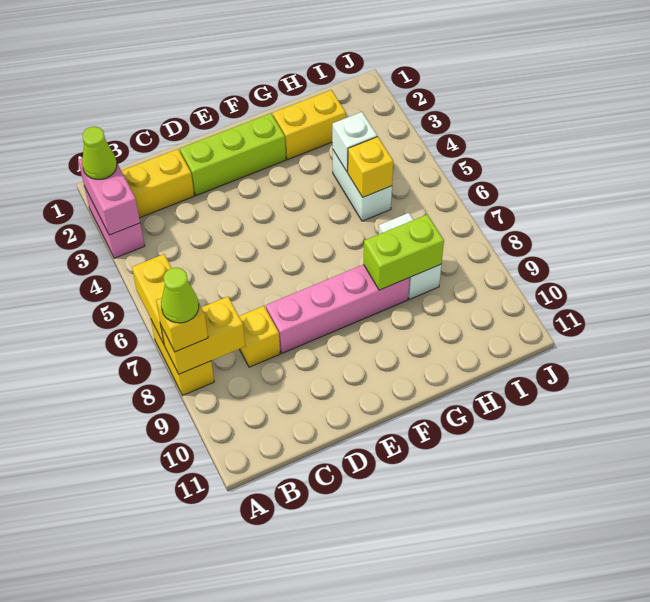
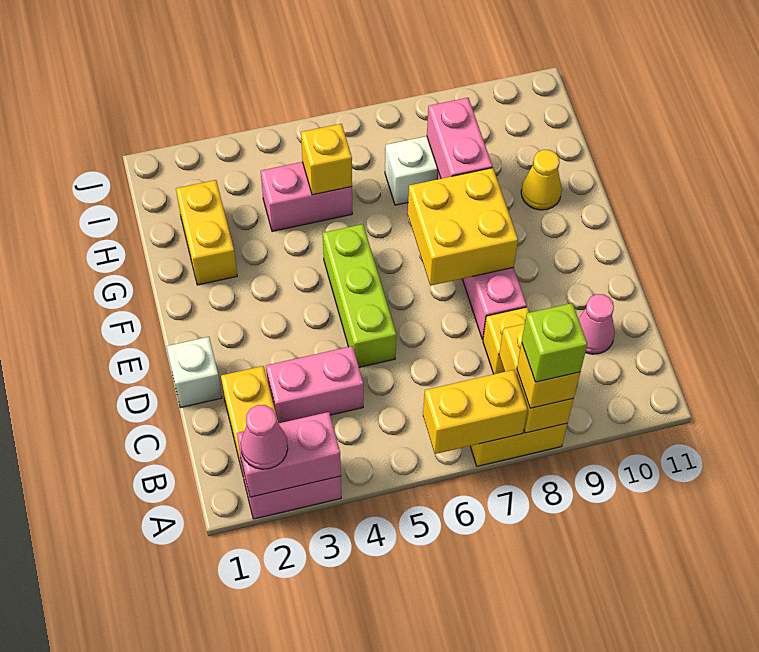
lime 1x1 cone [82,127,117,179] -> pink 1x1 cone [241,405,288,469]
lime 1x1 cone [161,268,199,323] -> lime 1x1 brick [522,303,587,382]
none -> pink 1x2 brick [266,346,364,423]
none -> pink 1x1 cone [578,294,615,354]
lime 1x3 brick [180,113,286,195] -> lime 1x3 brick moved to [323,224,396,367]
none -> yellow 2x2 brick [408,168,518,286]
lime 1x2 brick [363,215,444,290] -> pink 1x2 brick [427,98,492,179]
none -> yellow 1x1 cone [521,150,562,210]
white 1x2 brick [333,150,392,221] -> pink 1x2 brick [261,162,352,231]
white 1x1 brick [332,112,377,172] -> white 1x1 brick moved to [167,337,222,408]

